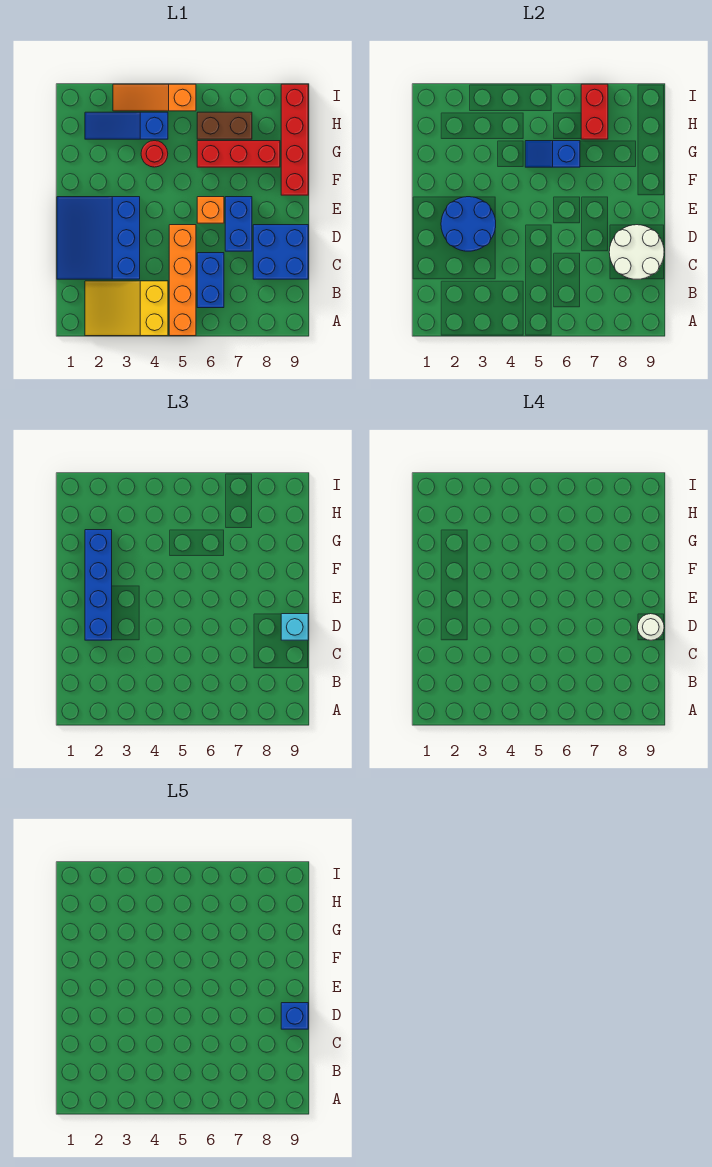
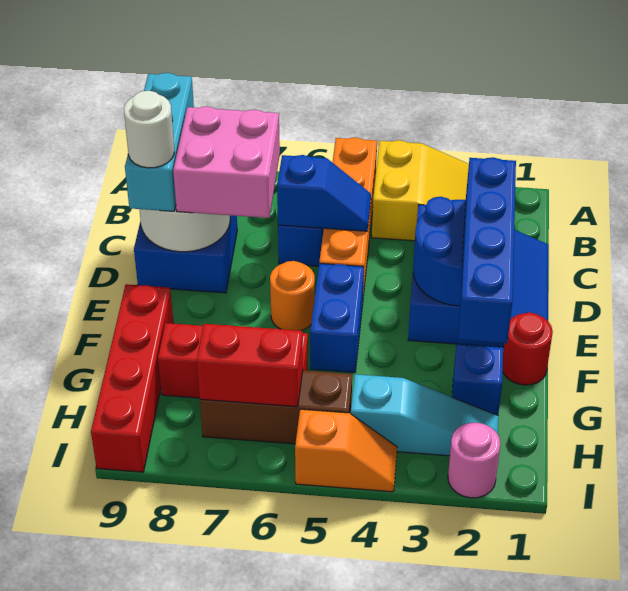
none -> pink 2x2 brick [173,106,280,218]
blue 1x2 brick [225,197,252,251] -> blue 1x2 brick moved to [310,263,364,373]
cyan 1x1 brick [281,614,308,640] -> cyan 1x3 brick [125,73,194,211]
blue 1x1 brick [281,1003,308,1029] -> blue 1x1 brick moved to [452,344,503,415]
orange 1x1 brick [197,197,224,223] -> orange 1x1 round brick [270,261,315,331]
red 1x1 round brick [141,141,168,167] -> red 1x1 round brick moved to [503,313,553,385]
blue 1x2 slope [525,141,580,167] -> blue 1x2 slope moved to [277,155,371,231]
blue 1x3 slope [85,112,168,139] -> cyan 1x3 slope [351,374,498,456]
brown 1x2 brick [197,112,252,139] -> brown 1x3 brick [200,370,352,444]
red 1x2 brick [581,84,608,139] -> red 1x2 brick turned to [197,324,303,407]
none -> pink 1x1 round brick [448,423,501,498]
orange 1x3 slope [113,84,196,111] -> orange 1x2 slope [295,409,397,492]

